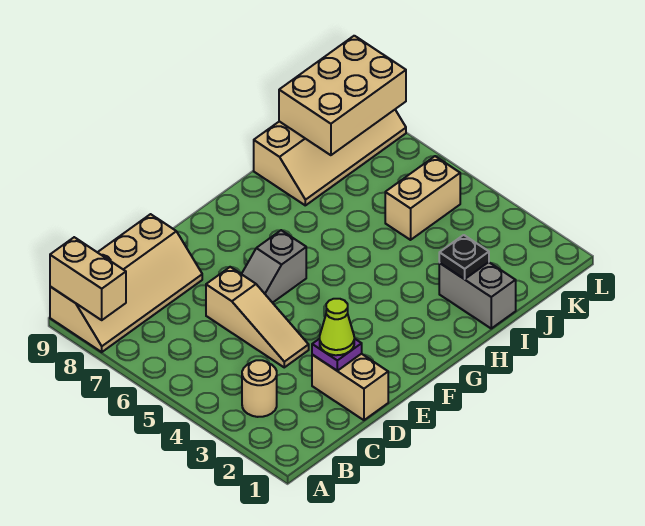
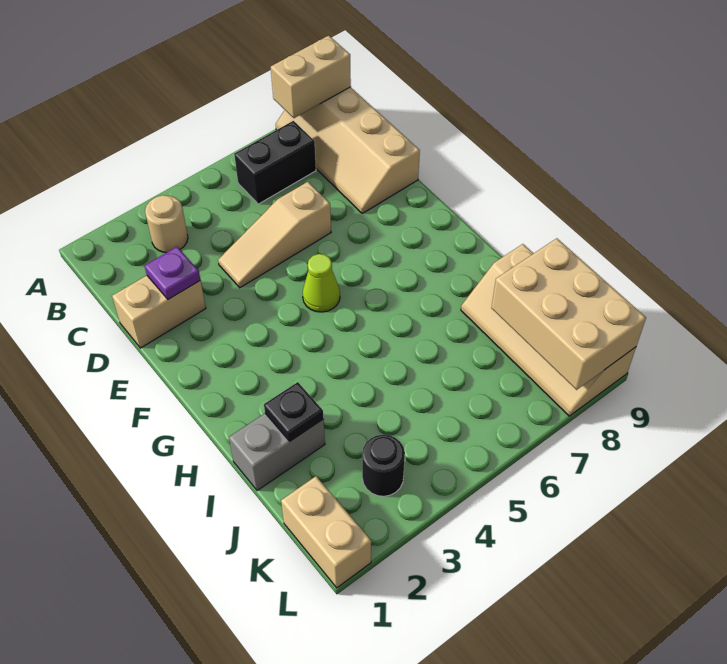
none -> black 1x2 brick [234,121,316,204]
lime 1x1 cone [320,299,354,355] -> lime 1x1 cone moved to [303,254,340,312]
grey 1x2 slope [242,230,306,303] -> none
tan 1x2 brick [385,156,460,240] -> tan 1x2 brick moved to [281,476,371,588]
none -> black 1x1 round brick [362,435,405,496]

